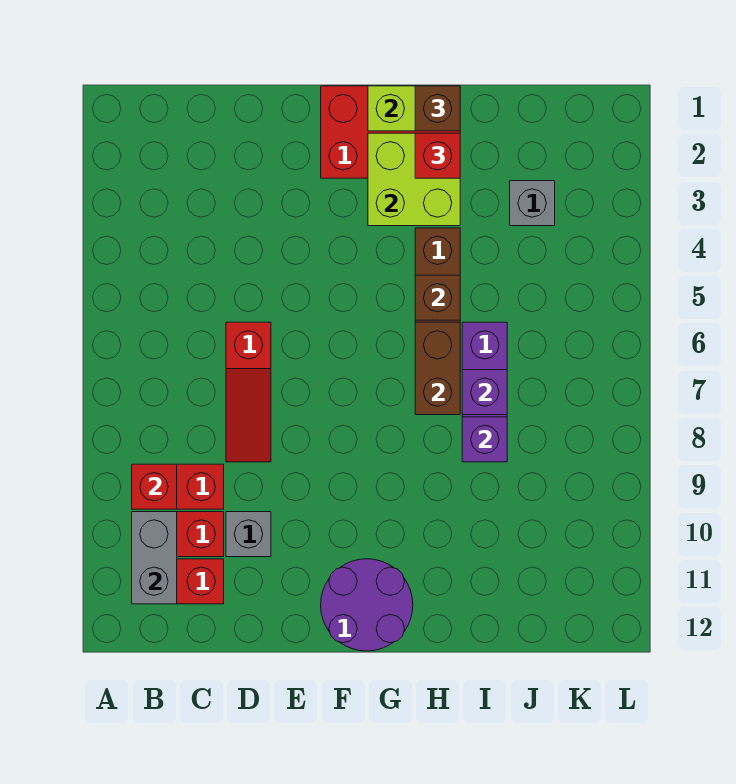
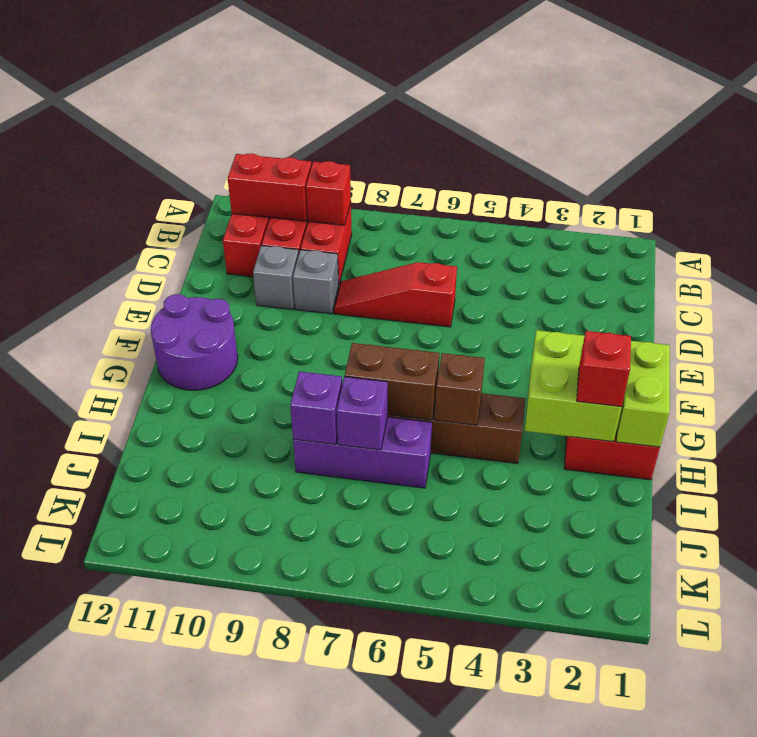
grey 1x2 brick [132,512,177,604] -> red 1x2 brick [228,153,311,221]
brown 1x1 brick [415,86,460,131] -> none
grey 1x1 brick [510,181,555,226] -> grey 1x1 brick moved to [293,250,339,314]

